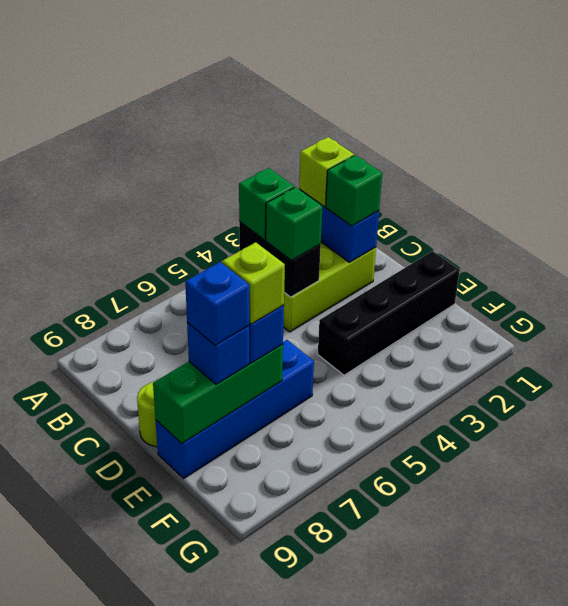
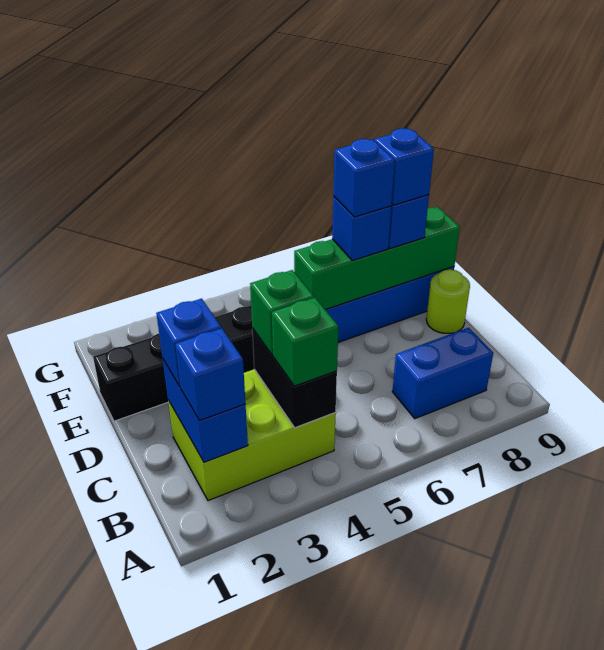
lime 1x1 brick [299,137,354,207] -> blue 1x1 brick [175,328,245,421]
none -> blue 1x2 brick [392,328,493,419]
green 1x1 brick [326,155,382,226] -> blue 1x1 brick [156,299,221,387]
green 1x3 brick [153,344,283,443] -> green 1x4 brick [294,207,460,310]
lime 1x1 brick [222,242,285,324] -> blue 1x1 brick [333,139,395,217]

